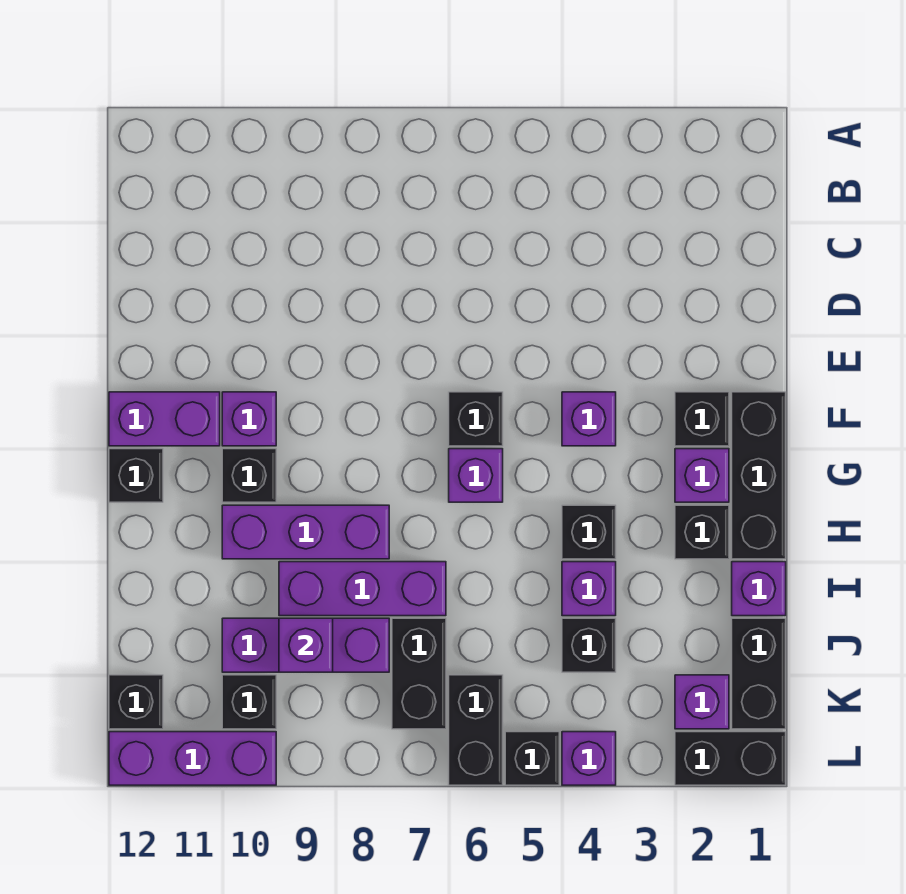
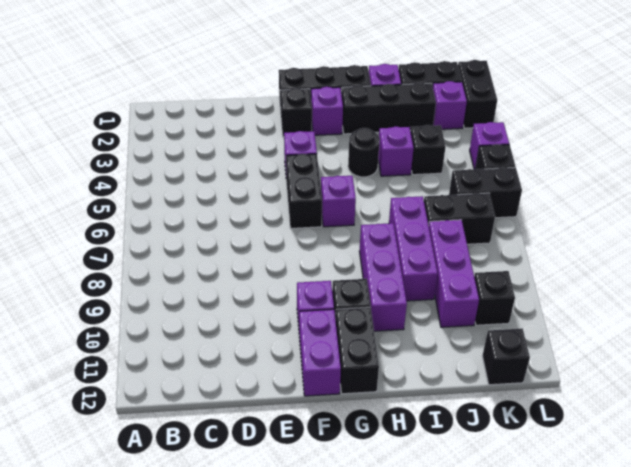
black 1x1 brick [449,392,503,446] -> black 1x2 brick [286,154,322,228]
black 1x1 brick [109,449,163,502] -> black 1x2 brick [336,307,379,394]
black 1x1 brick [675,505,729,559] -> black 1x3 brick [342,83,436,134]
black 1x1 brick [562,505,616,559] -> black 1x1 round brick [348,128,380,177]
purple 1x1 brick [279,618,333,672] -> none
purple 1x3 brick [109,732,276,785] -> none

